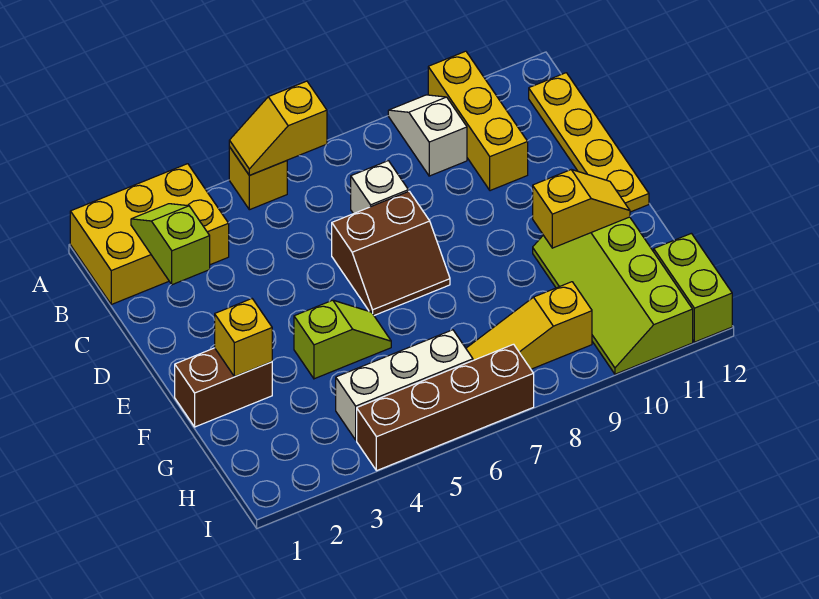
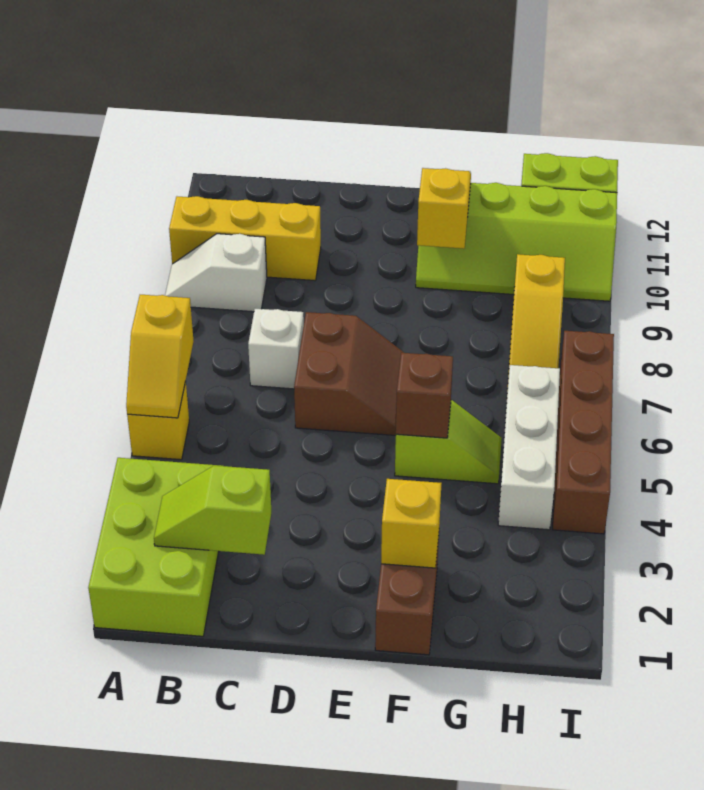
yellow 2x3 brick [70,164,229,304] -> lime 2x3 brick [88,458,221,636]
yellow 1x4 plate [529,73,649,212] -> none
lime 1x2 slope [294,300,391,379] -> lime 1x2 slope turned to [395,400,502,484]
none -> brown 1x1 brick [396,353,453,438]

